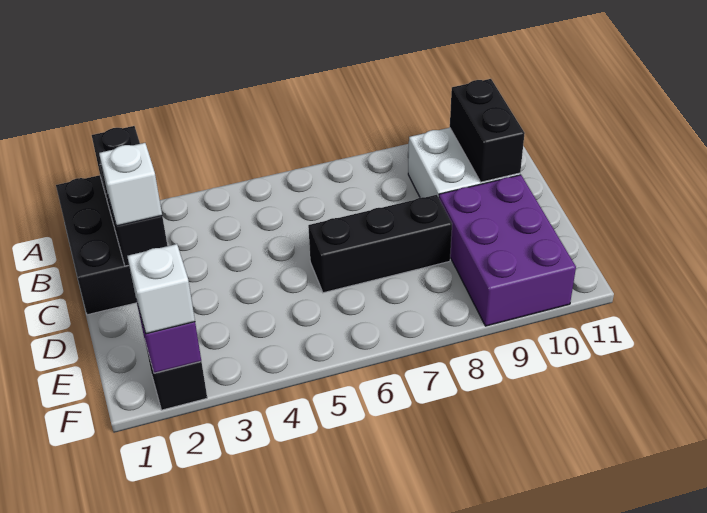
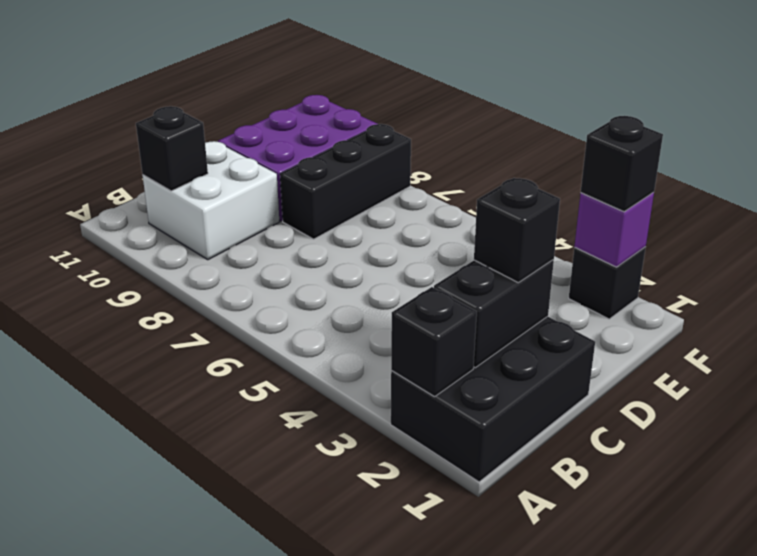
black 1x2 brick [450,79,525,182] -> black 1x1 brick [136,106,208,191]
white 1x1 brick [99,143,162,226] -> black 1x1 brick [474,178,560,283]
black 1x3 brick [308,195,452,293] -> black 1x3 brick turned to [280,124,411,239]
white 1x1 brick [127,244,195,334] -> black 1x1 brick [581,116,663,212]

